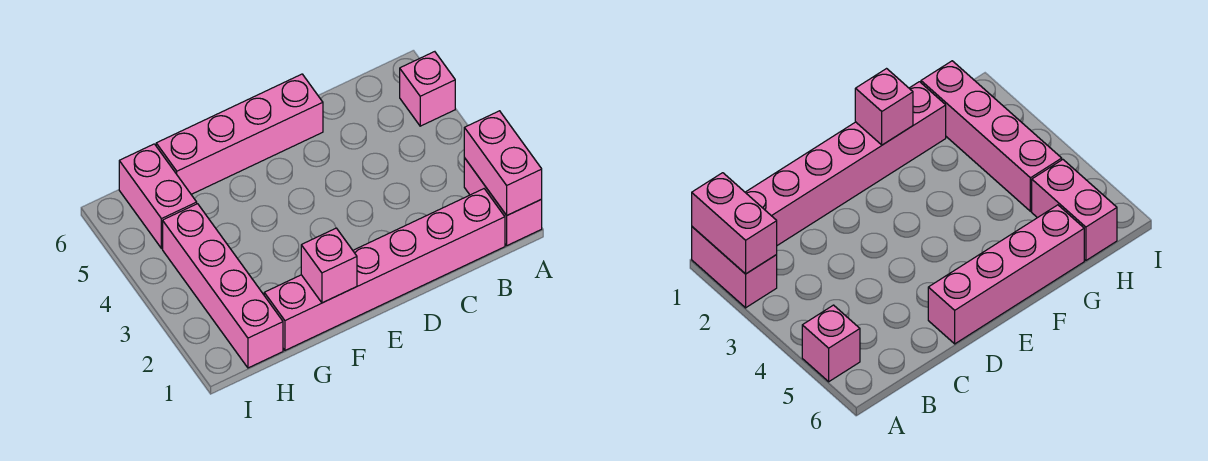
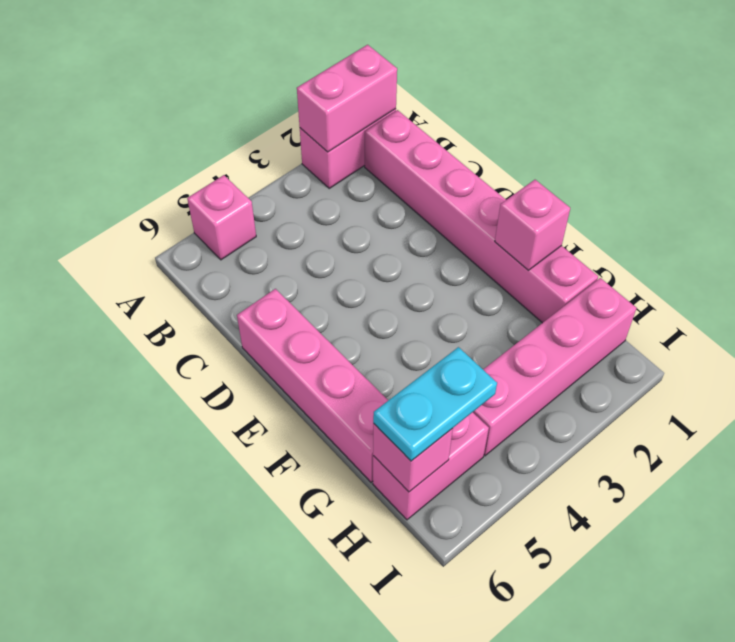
none -> cyan 1x2 plate [373,347,497,461]
none -> pink 1x1 brick [373,424,453,492]

